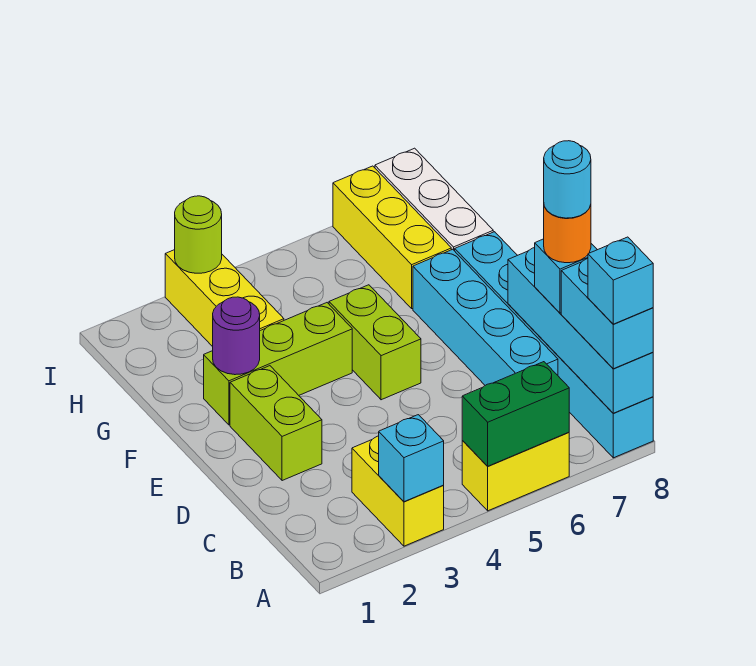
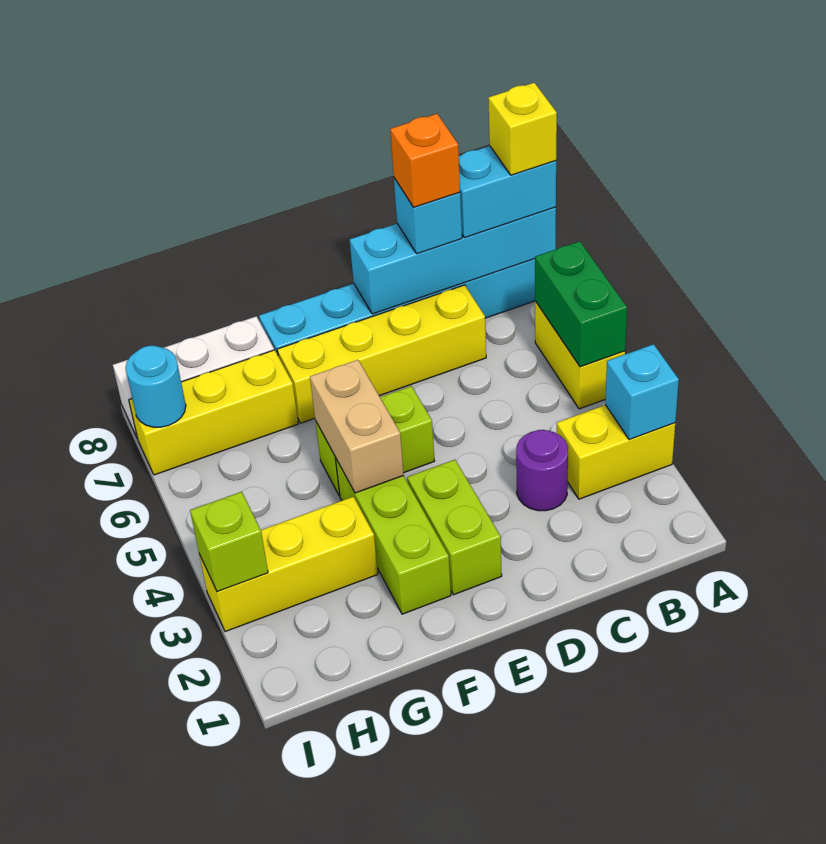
cyan 1x1 brick [588,237,653,324] -> yellow 1x1 brick [488,83,557,175]
cyan 1x4 brick [413,249,558,385] -> yellow 1x4 brick [277,285,486,423]
orange 1x1 round brick [544,205,591,263] -> orange 1x1 brick [390,114,460,207]
cyan 1x1 round brick [544,141,591,218] -> cyan 1x1 round brick moved to [126,346,186,427]
lime 1x2 brick [230,366,322,481] -> lime 1x2 brick turned to [407,460,502,595]
purple 1x1 round brick [213,297,260,375] -> purple 1x1 round brick moved to [516,430,568,511]
none -> tan 1x2 brick [310,360,404,493]
lime 1x1 round brick [175,196,222,273] -> lime 1x1 brick [190,492,268,592]

